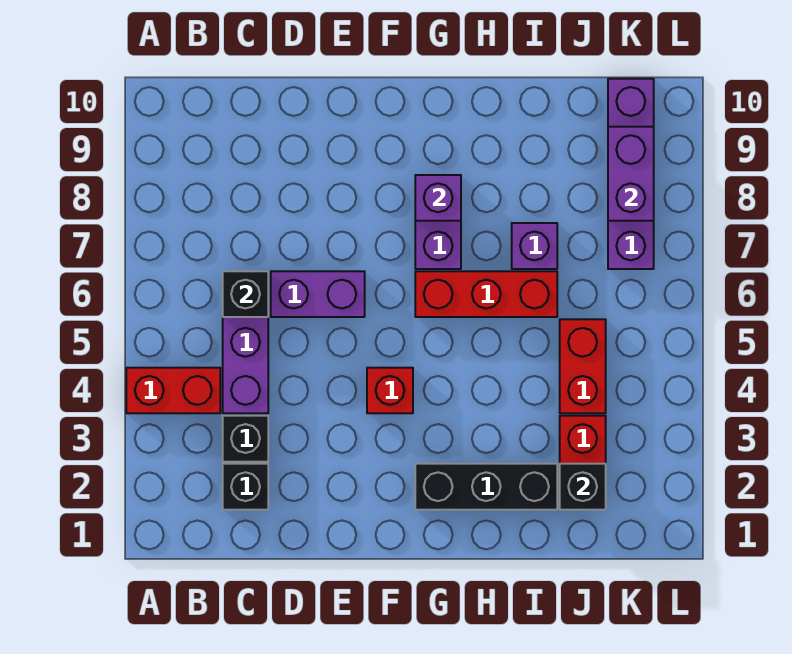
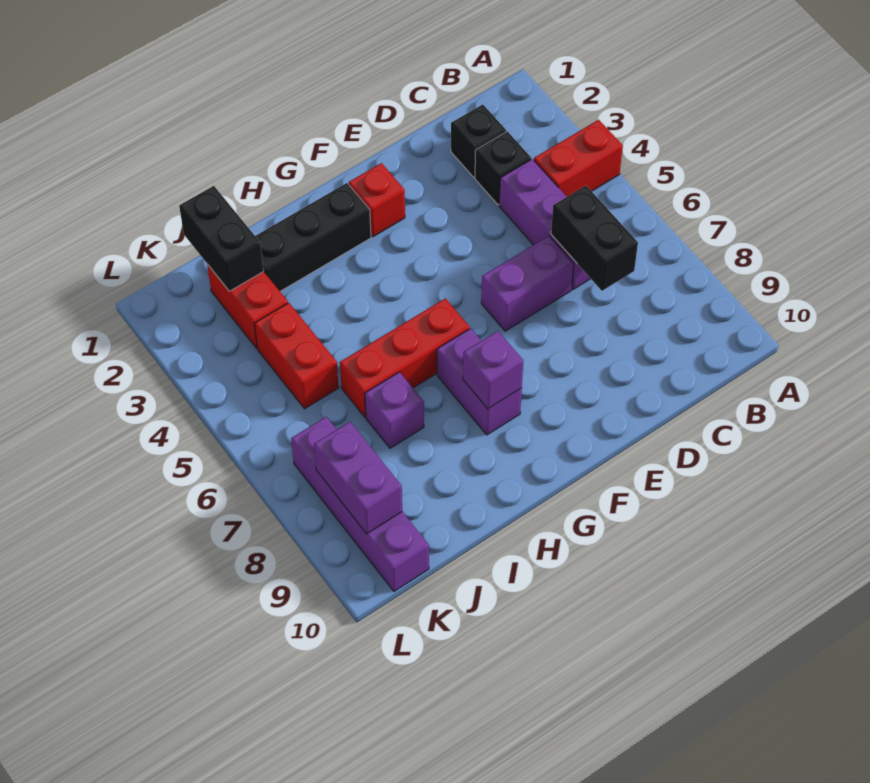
black 1x1 brick [223,271,268,317] -> black 1x2 brick [551,186,638,291]
red 1x1 brick [367,368,413,413] -> red 1x1 brick moved to [349,163,405,237]
black 1x1 brick [560,464,606,510] -> black 1x2 brick [179,186,264,291]

